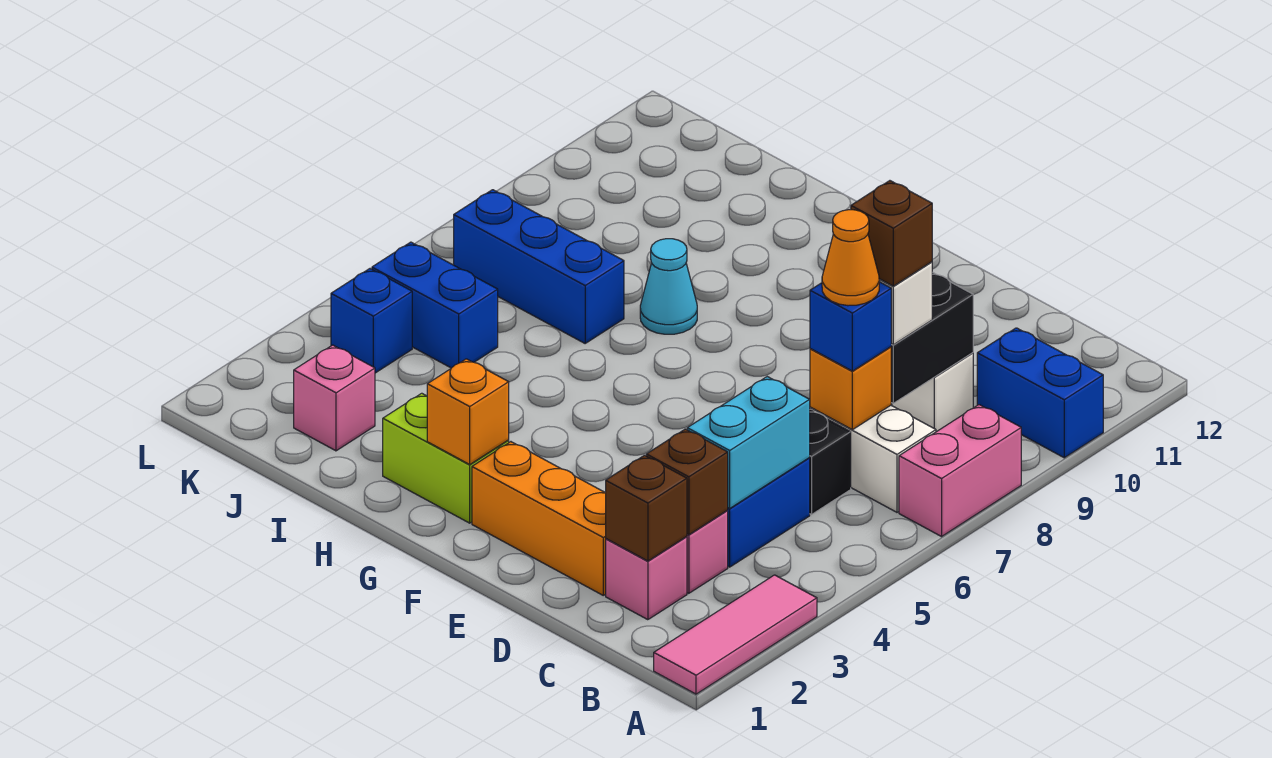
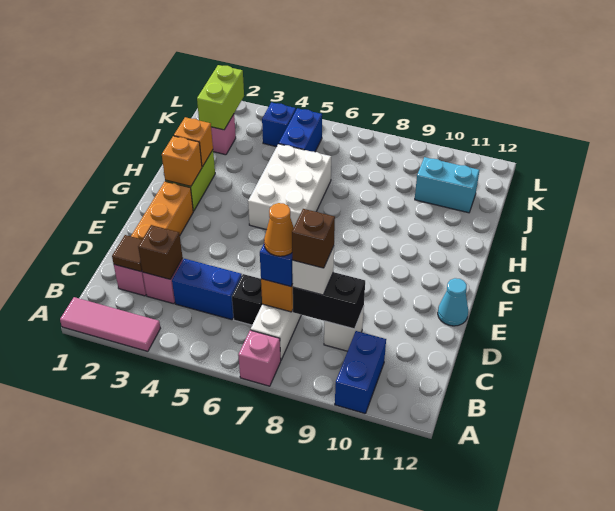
pink 1x2 brick [899,405,1021,537] -> pink 1x1 brick [238,330,281,386]
brown 1x1 brick [606,455,687,561] -> brown 1x1 tile [112,235,142,272]
cyan 1x2 brick [687,377,810,508] -> cyan 1x2 brick moved to [415,157,479,213]
none -> white 2x3 brick [248,144,331,230]
none -> orange 1x1 brick [174,117,213,167]
cyan 1x1 cone [640,239,697,334] -> cyan 1x1 cone moved to [438,278,468,326]
blue 1x3 brick [454,190,624,343] -> none
none -> lime 1x2 brick [197,65,244,130]

